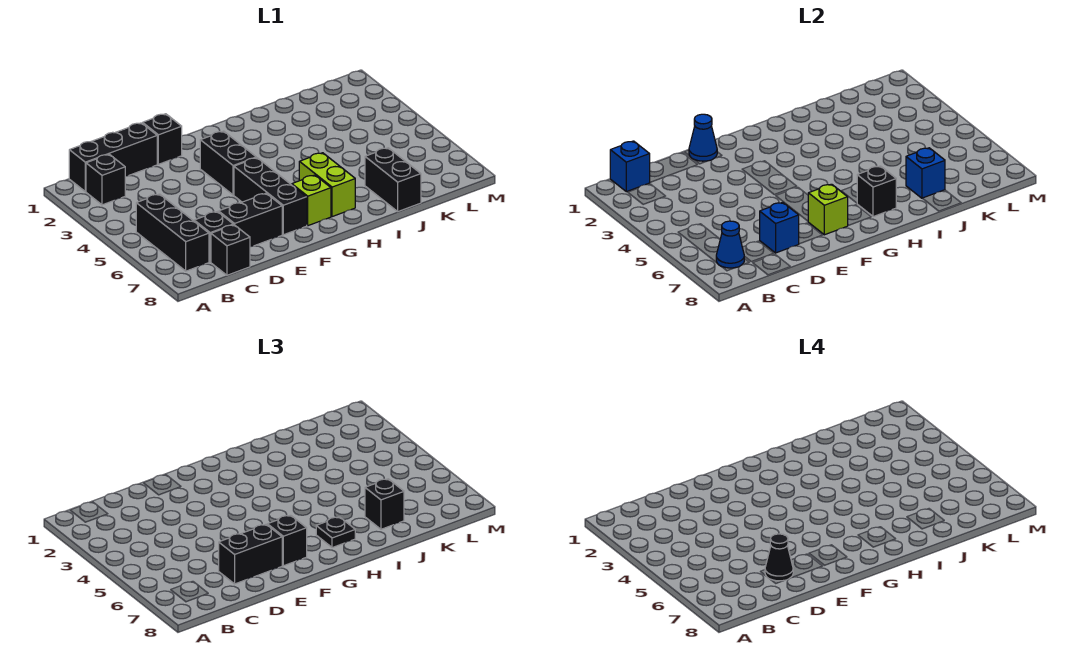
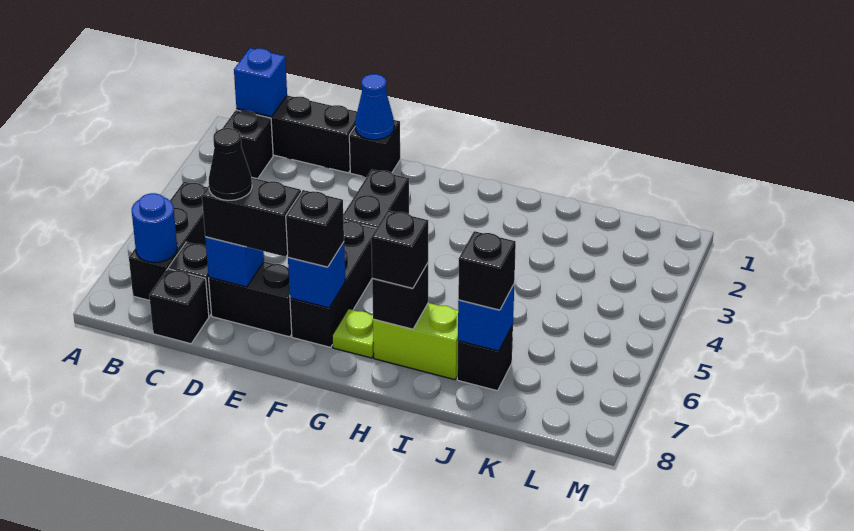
blue 1x1 cone [716,221,744,268] -> blue 1x1 round brick [132,193,177,263]
lime 1x1 brick [808,184,848,235] -> blue 1x1 brick [288,242,345,308]
lime 1x1 brick [292,175,331,226] -> lime 1x1 plate [332,309,374,358]
lime 1x2 brick [299,153,355,217] -> lime 1x2 brick turned to [373,303,458,380]
black 1x1 plate [316,517,355,548] -> black 1x1 brick [371,210,428,288]
black 1x2 brick [365,148,421,211] -> black 1x1 brick [457,325,513,391]

